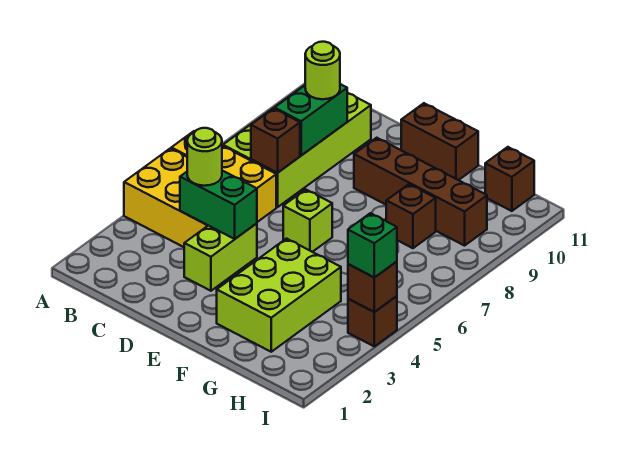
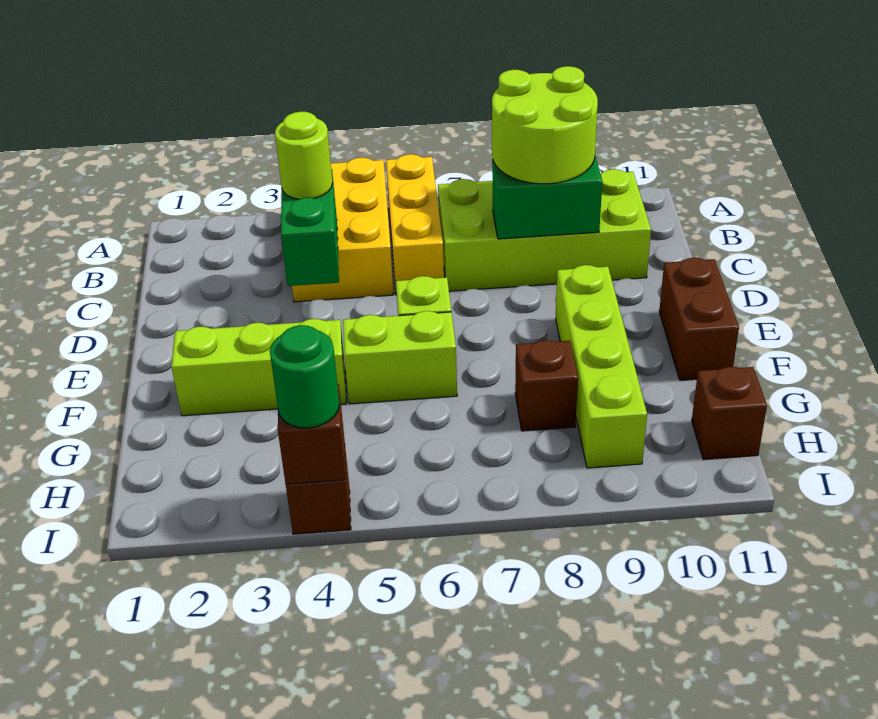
brown 1x1 brick [251,109,300,173] -> none
lime 1x1 round brick [305,42,340,99] -> lime 2x2 round brick [492,66,598,184]
lime 1x2 brick [184,223,257,291] -> lime 1x2 brick moved to [343,311,457,404]
brown 1x4 brick [354,138,487,246] -> lime 1x4 brick [556,265,647,468]
lime 2x3 brick [217,239,341,352] -> lime 1x3 brick [171,319,346,416]
green 1x1 brick [348,213,397,278] -> green 1x1 round brick [270,325,339,428]

